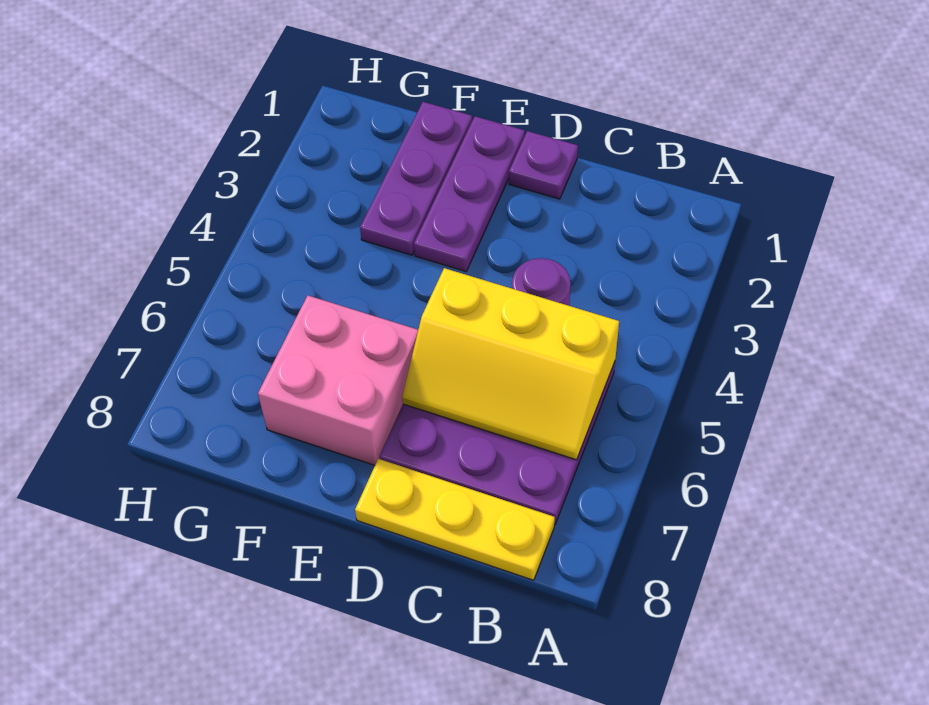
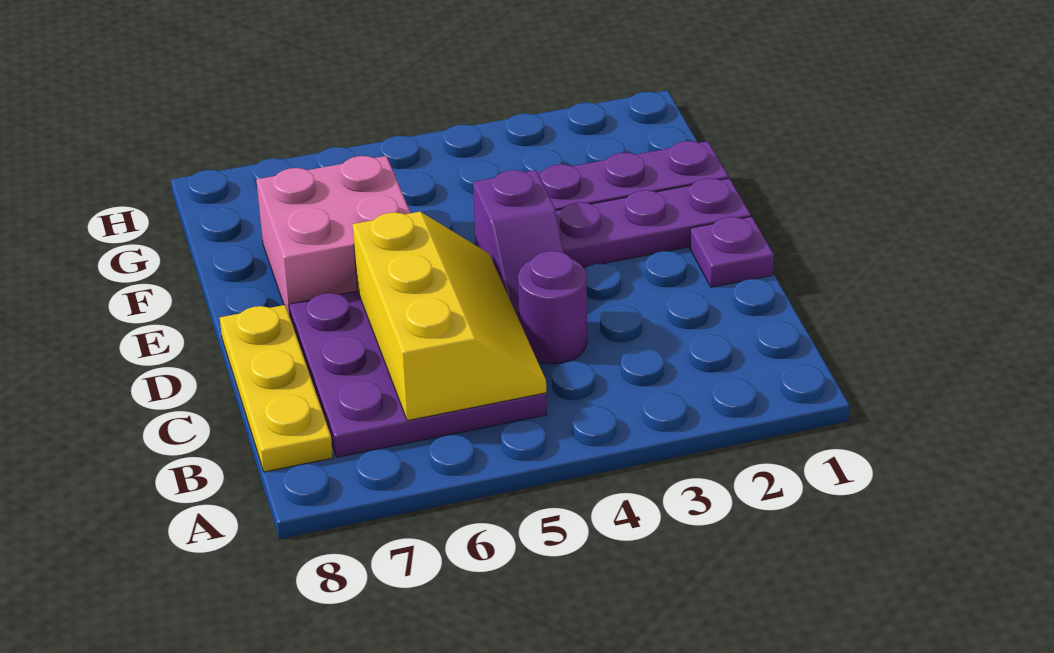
yellow 2x3 slope [402,268,619,460] -> yellow 2x3 slope turned to [352,212,546,421]
none -> purple 1x2 slope [473,170,564,319]

